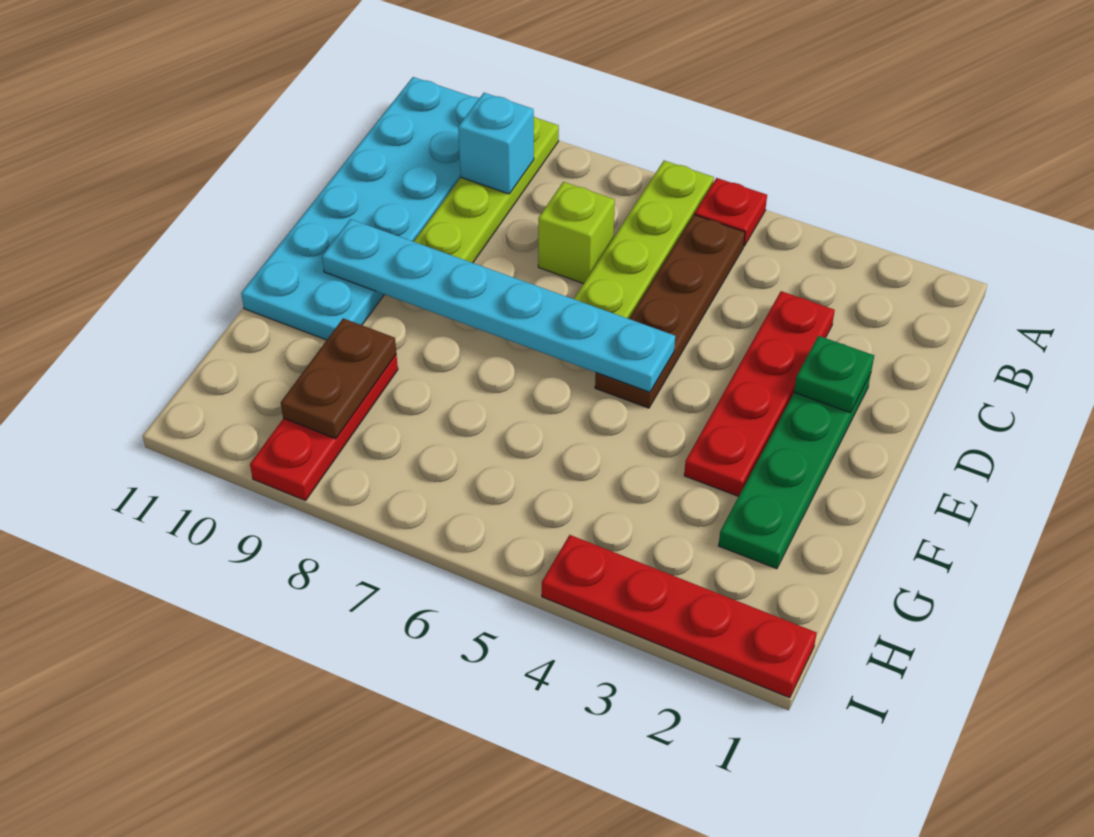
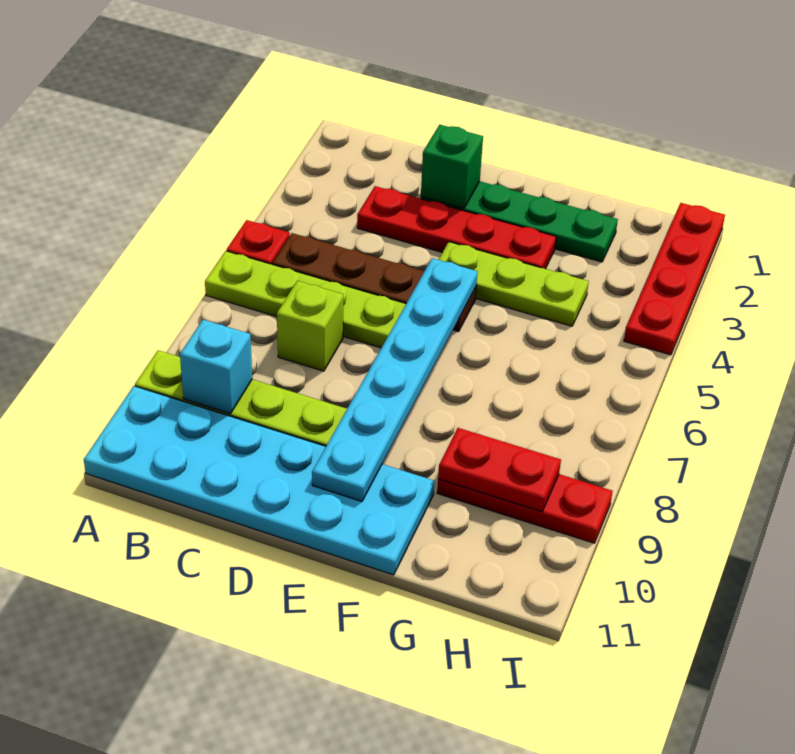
green 1x1 plate [794,336,874,413] -> green 1x1 brick [421,125,483,209]
none -> lime 1x3 plate [439,242,589,326]
brown 1x2 plate [281,318,396,439] -> red 1x2 plate [438,428,561,512]

